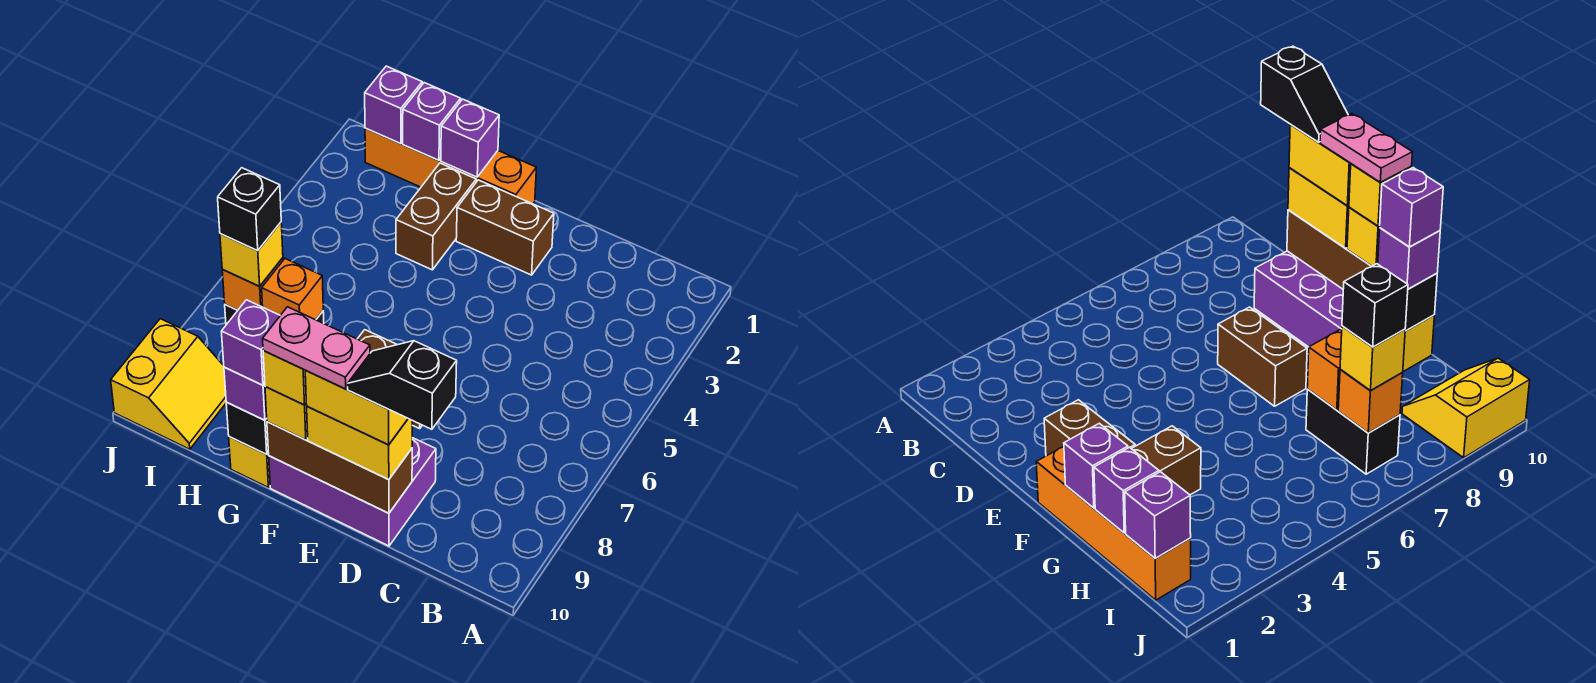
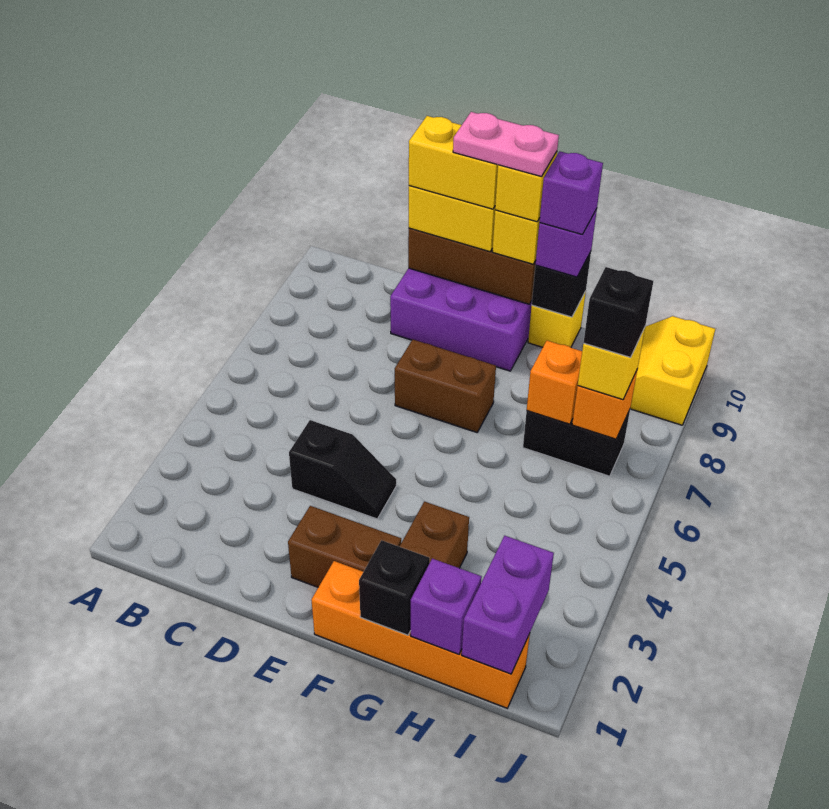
black 1x2 slope [348,341,457,429] -> black 1x2 slope moved to [289,420,396,519]
purple 1x1 brick [441,99,499,177] -> black 1x1 brick [359,540,430,635]
purple 1x1 brick [365,66,422,144] -> purple 1x2 brick [462,536,554,674]

